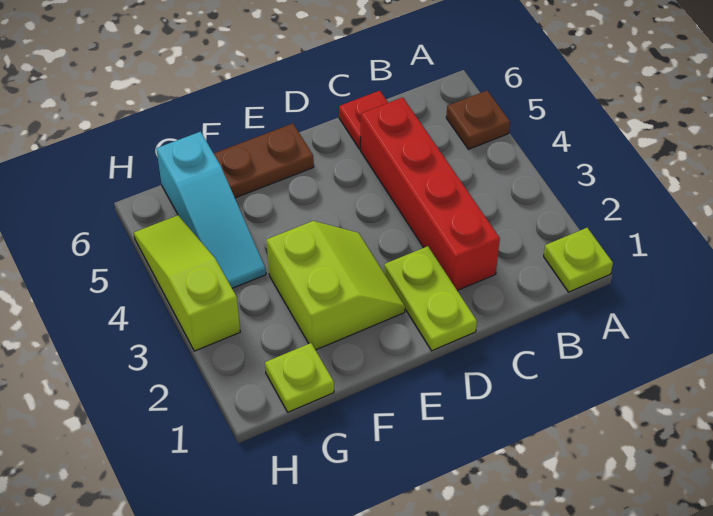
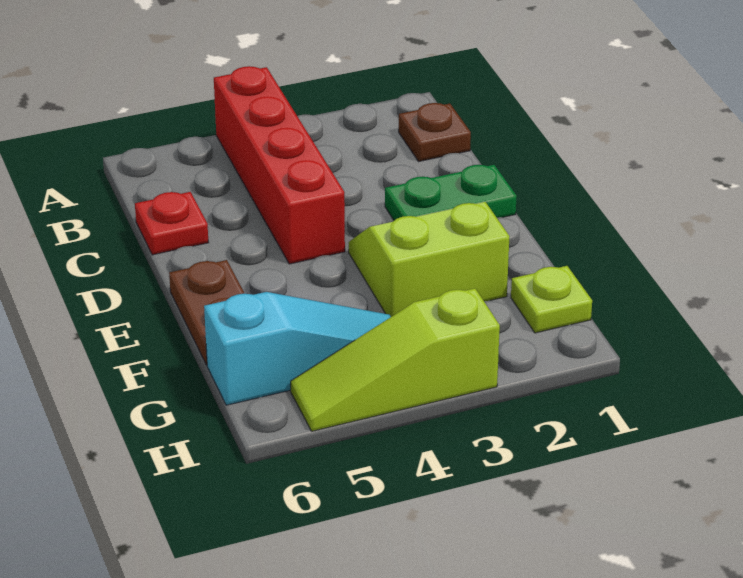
lime 1x1 plate [544,228,613,292] -> none
brown 1x1 plate [446,91,510,149] -> brown 1x1 plate moved to [399,103,471,162]
red 1x4 brick [361,97,500,291] -> red 1x4 brick turned to [214,66,345,264]
lime 1x2 plate [384,246,477,351] -> green 1x2 plate [385,165,517,220]

